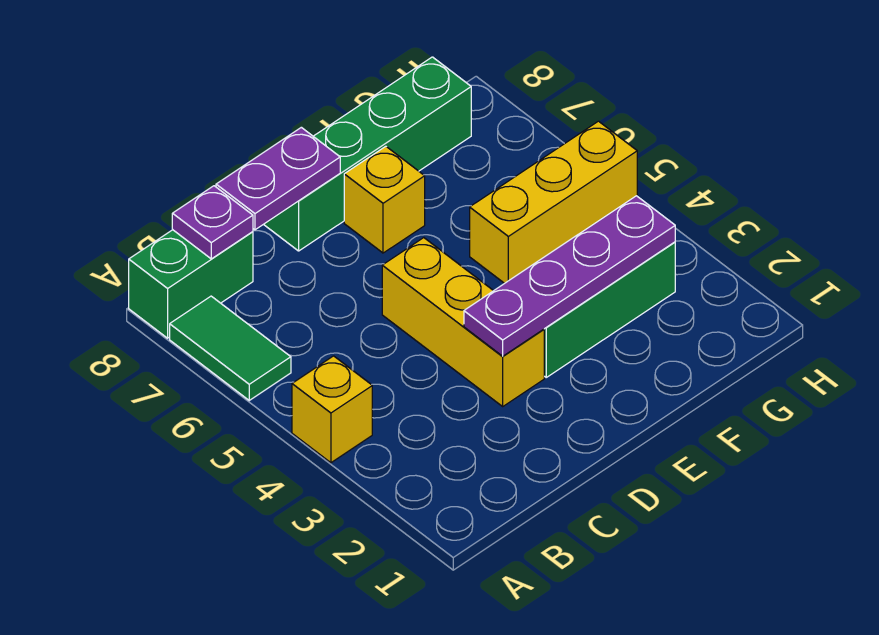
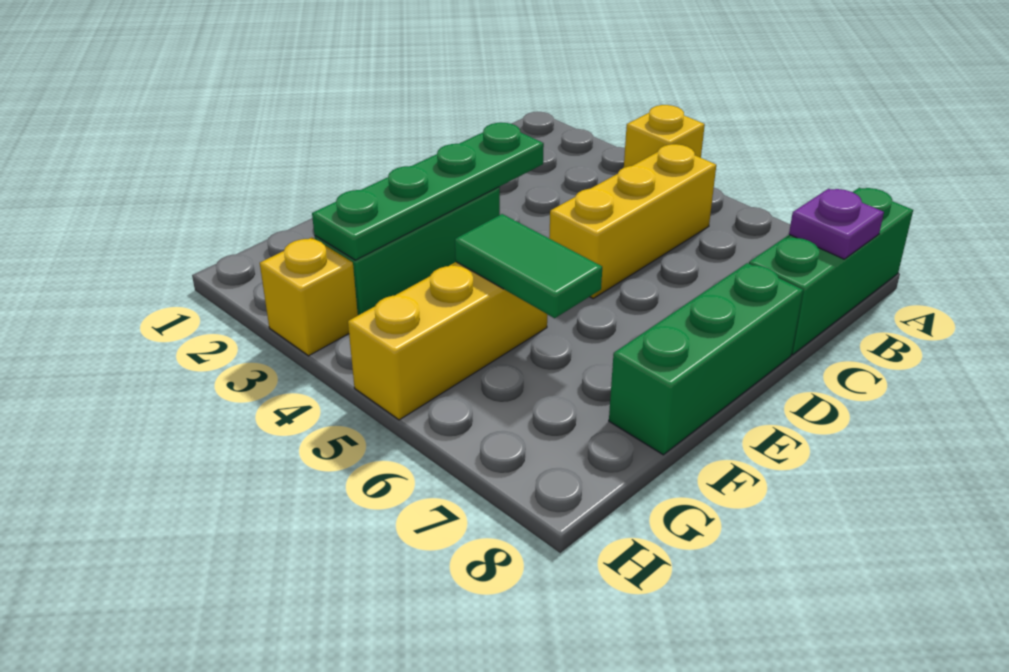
green 1x2 tile [170,296,291,400] -> green 1x2 tile moved to [455,214,602,318]
green 1x2 brick [129,230,253,338] -> green 1x3 brick [749,188,913,355]
purple 1x2 plate [216,127,340,230] -> none
yellow 1x3 brick [382,238,544,406] -> yellow 1x3 brick turned to [549,144,716,298]
purple 1x4 plate [464,196,675,356] -> green 1x4 plate [312,123,544,260]
green 1x4 brick [264,57,471,251] -> green 1x3 brick [609,263,803,455]
yellow 1x1 brick [344,146,425,253] -> yellow 1x1 brick moved to [260,237,358,356]

